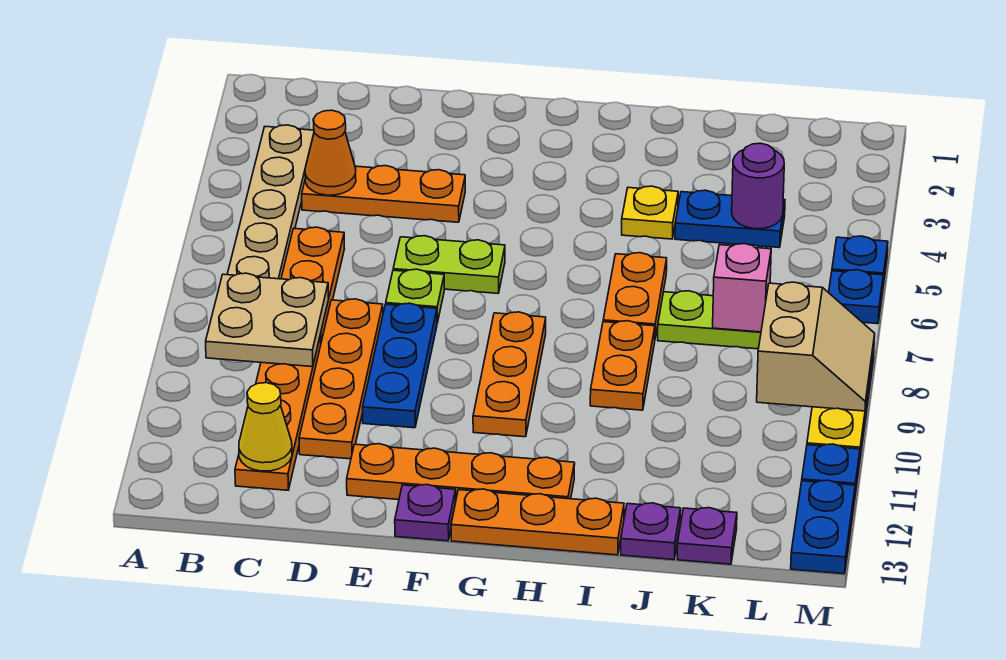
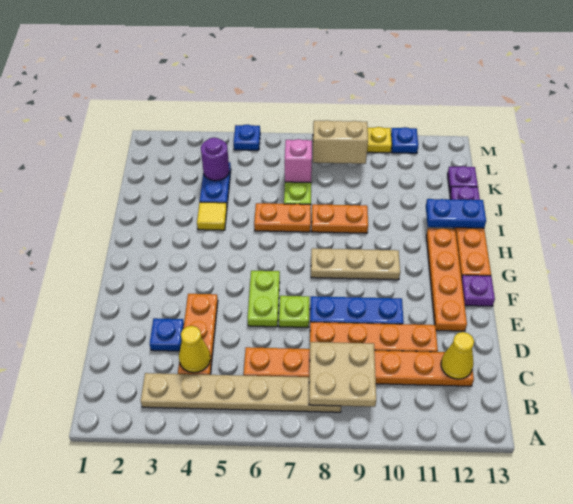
orange 1x1 cone [305,110,356,195] -> yellow 1x1 cone [179,326,210,373]
orange 1x3 plate [473,312,546,437] -> tan 1x3 plate [311,248,400,280]
yellow 1x1 plate [622,186,678,239] -> yellow 1x1 tile [197,202,227,230]
blue 1x1 plate [829,270,883,324] -> blue 1x1 plate moved to [150,318,184,351]
blue 1x2 plate [791,480,855,574] -> blue 1x2 plate moved to [426,199,486,228]

